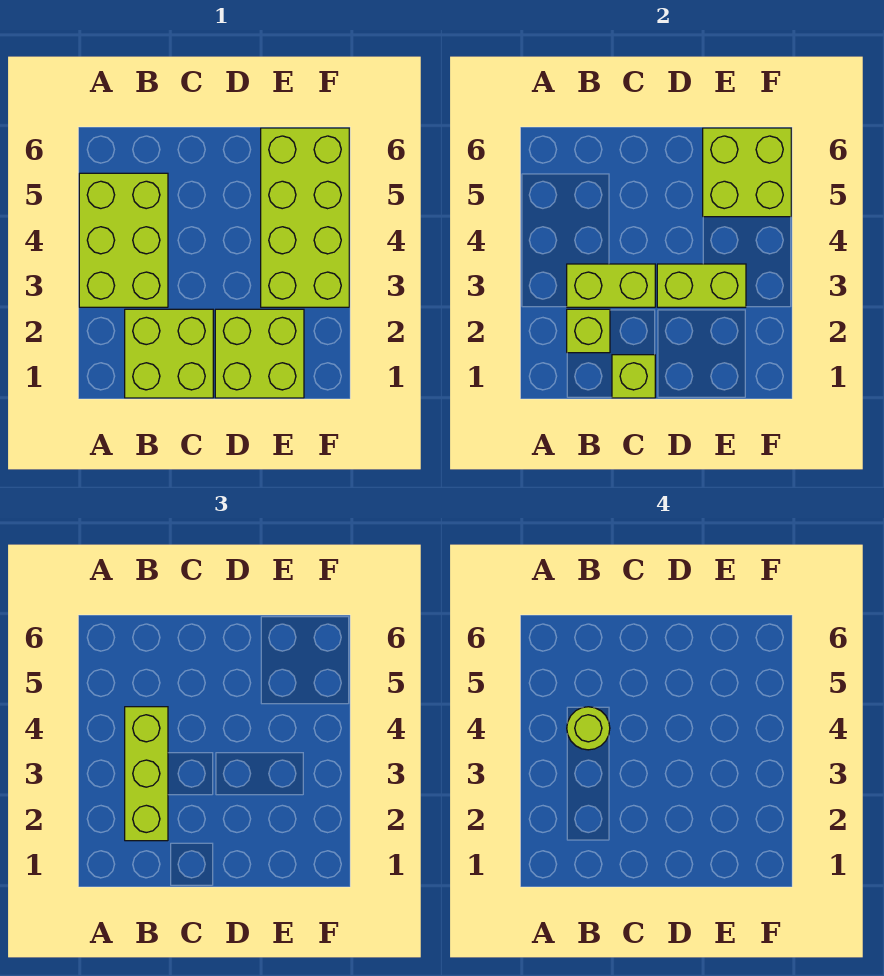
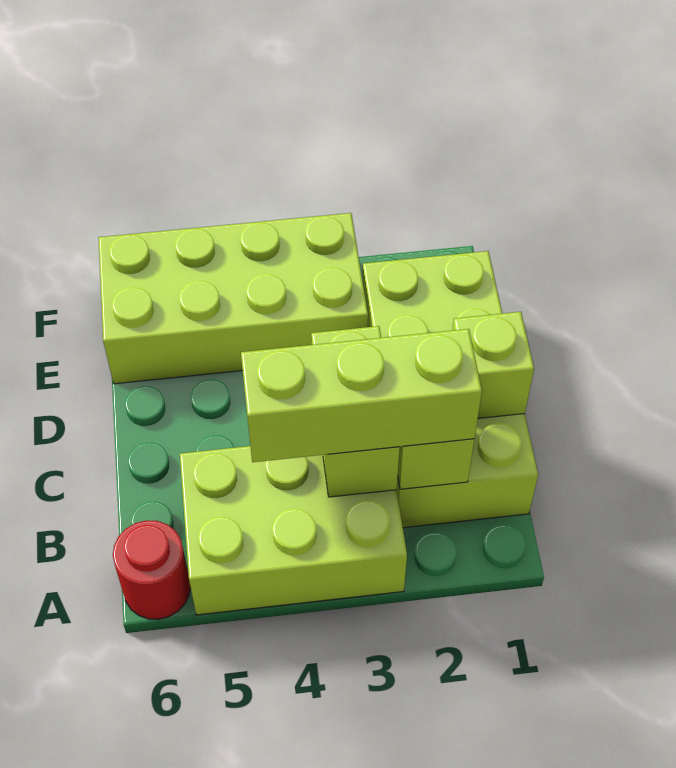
none -> red 1x1 round brick [113,521,190,619]
lime 1x1 round brick [567,707,610,750] -> none
lime 1x2 brick [657,264,746,307] -> none
lime 2x2 brick [703,128,791,217] -> none

